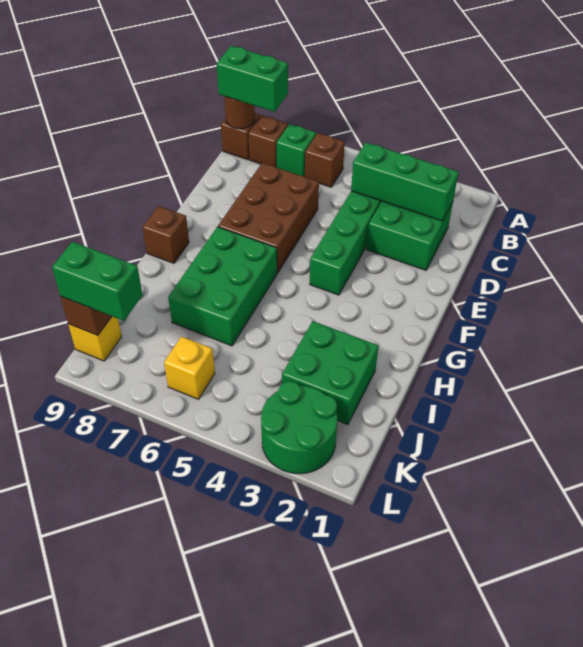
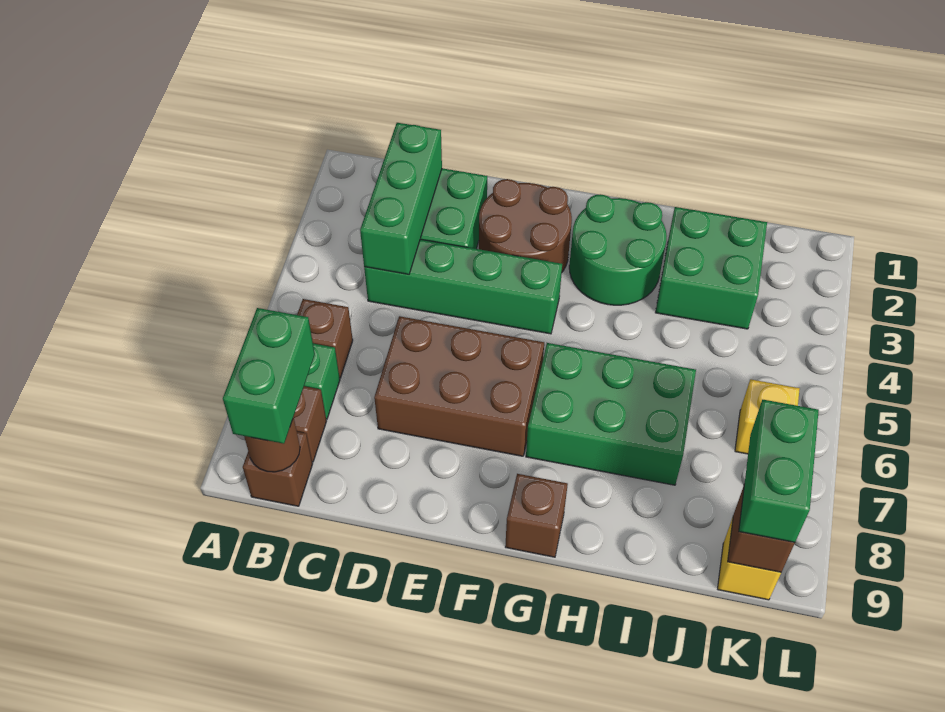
none -> brown 2x2 round brick [479,179,572,272]
green 2x2 round brick [261,381,337,474] -> green 2x2 round brick moved to [569,194,667,305]

